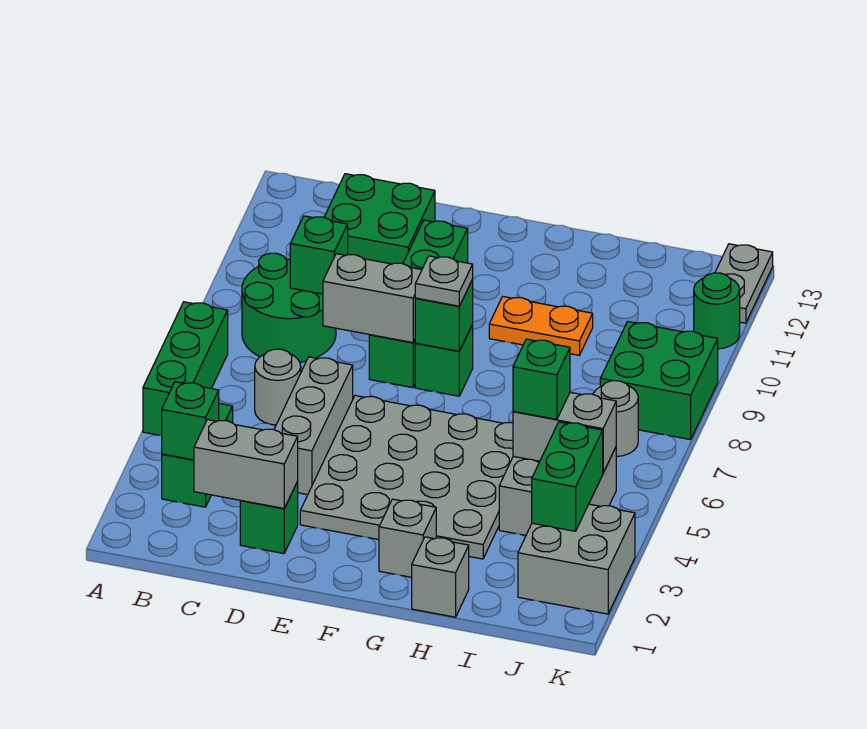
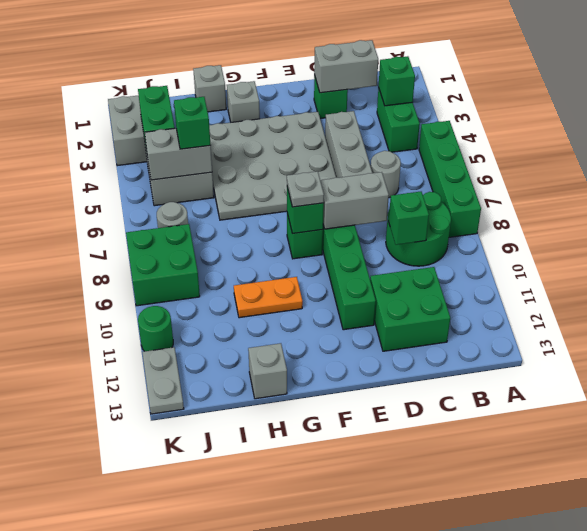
green 1x3 brick [143,302,228,435] -> green 1x4 brick [419,121,481,237]
none -> grey 1x1 brick [248,343,287,399]

